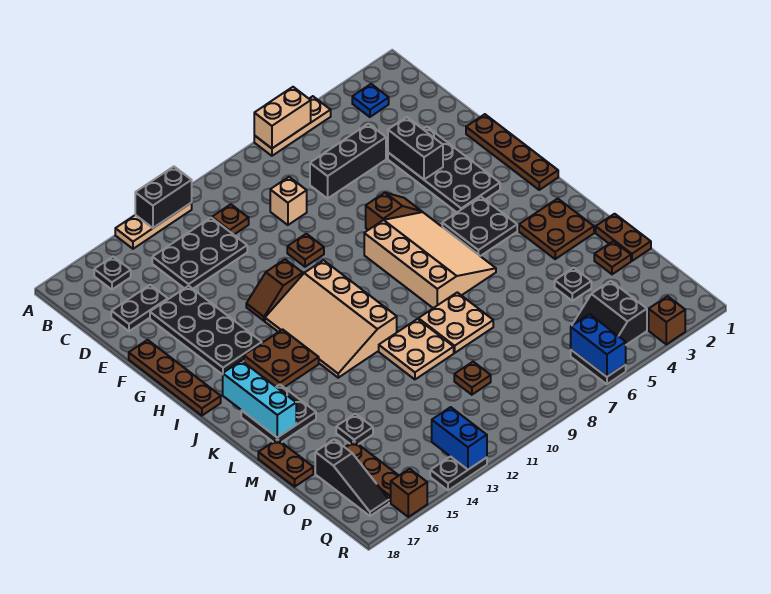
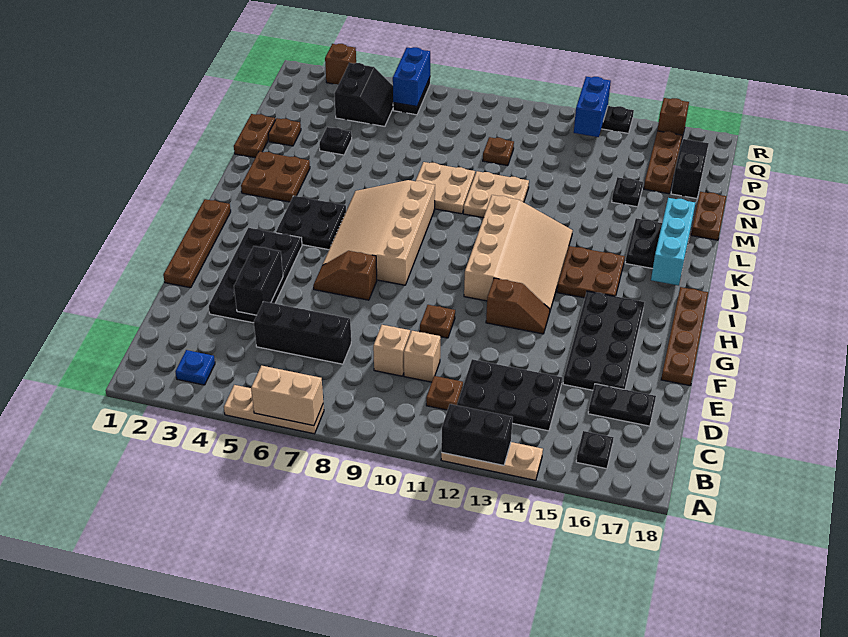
none -> tan 1x1 brick [404,331,441,382]

